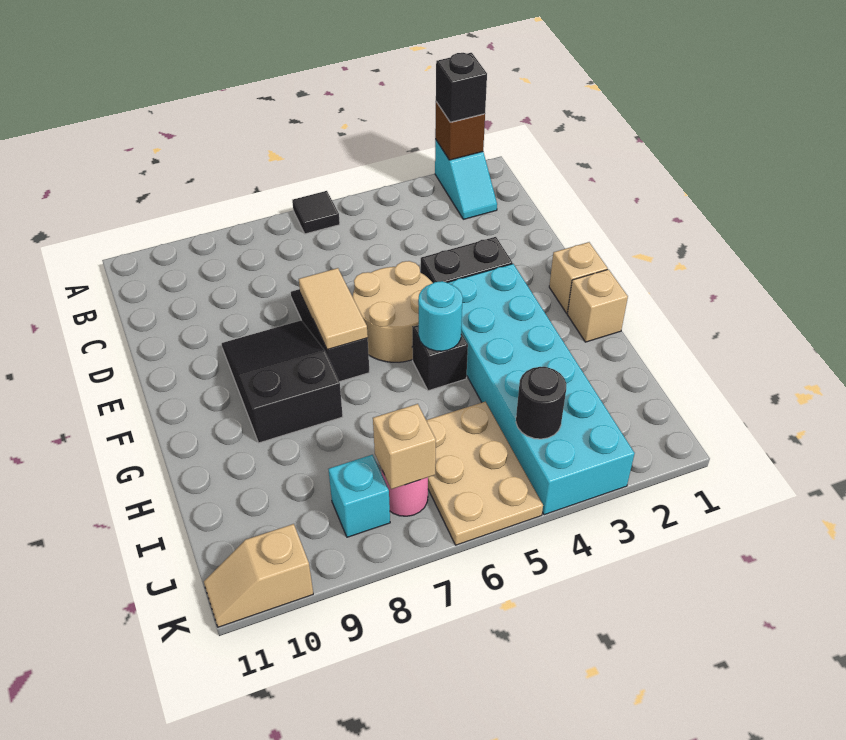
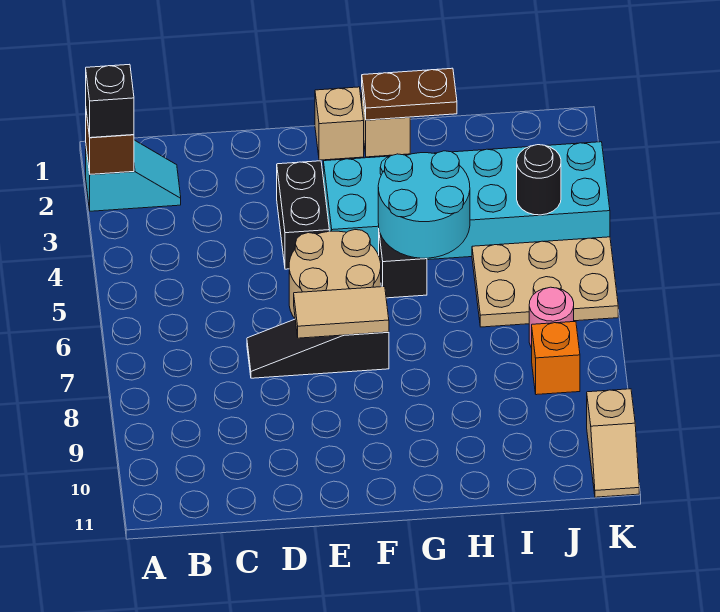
black 1x1 tile [292,191,340,234] -> none
black 2x3 slope [222,320,343,443] -> none
none -> brown 1x2 plate [362,68,457,120]
cyan 1x1 round brick [418,281,463,351] -> cyan 2x2 round brick [378,151,470,258]
tan 1x1 brick [373,404,436,489] -> none
cyan 1x1 brick [329,455,390,537] -> orange 1x1 brick [532,321,580,395]

